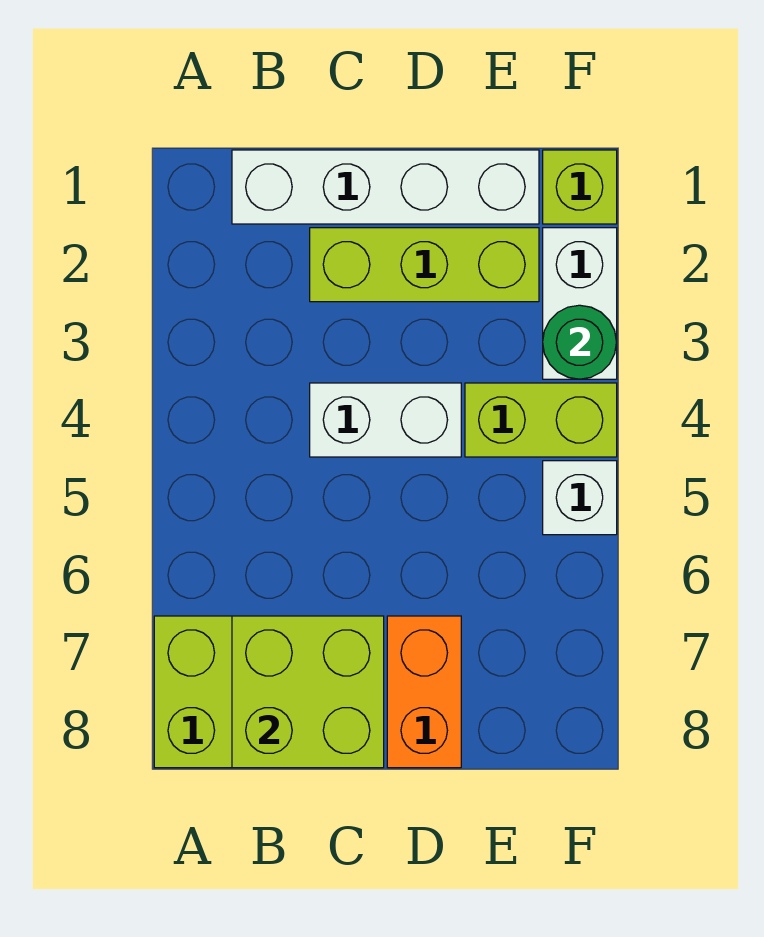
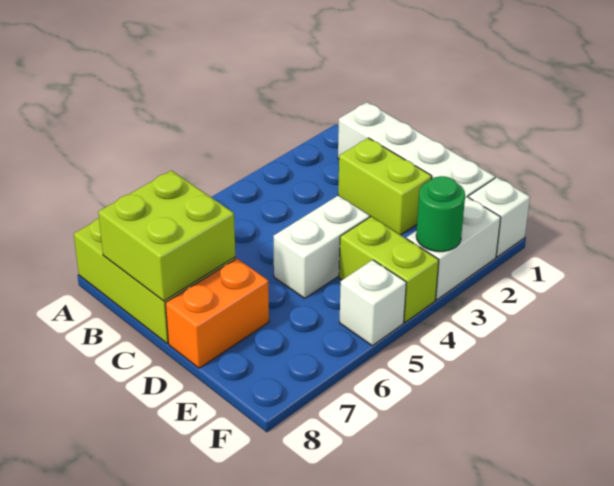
lime 1x3 brick [310,228,539,302] -> lime 1x2 brick [338,138,432,235]
white 1x2 brick [310,383,461,457] -> white 1x2 brick turned to [273,196,370,298]
lime 1x1 brick [543,150,617,224] -> white 1x1 brick [469,177,530,257]

